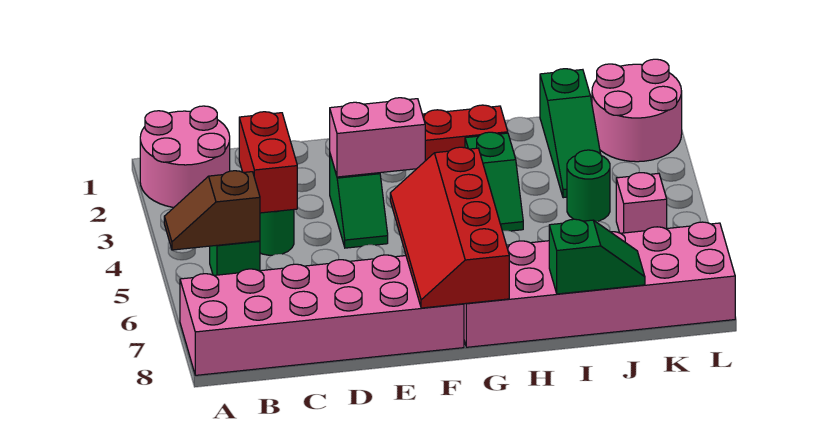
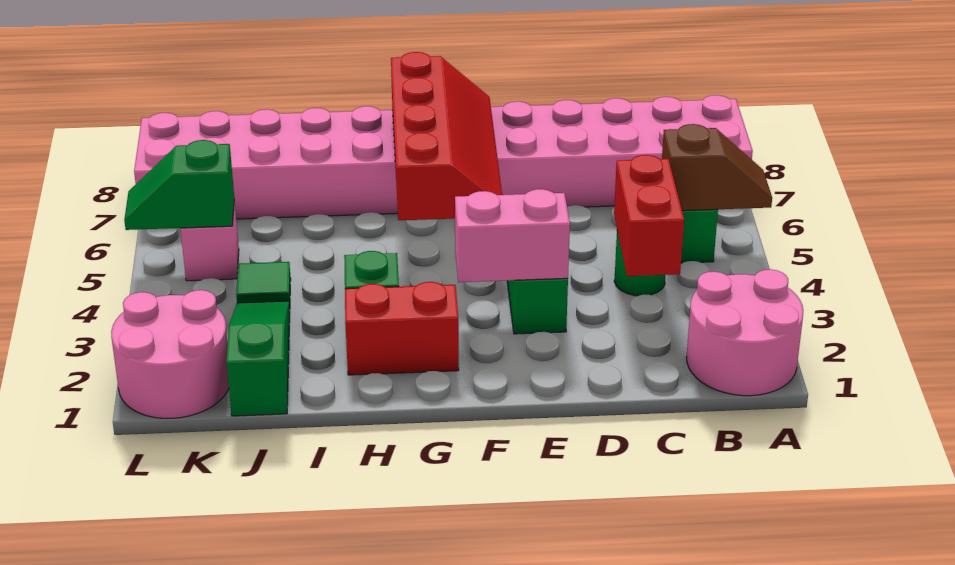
green 1x2 slope [549,219,645,294] -> green 1x2 slope moved to [124,140,234,230]
green 1x1 round brick [567,150,610,221] -> green 1x1 tile [236,262,291,306]

